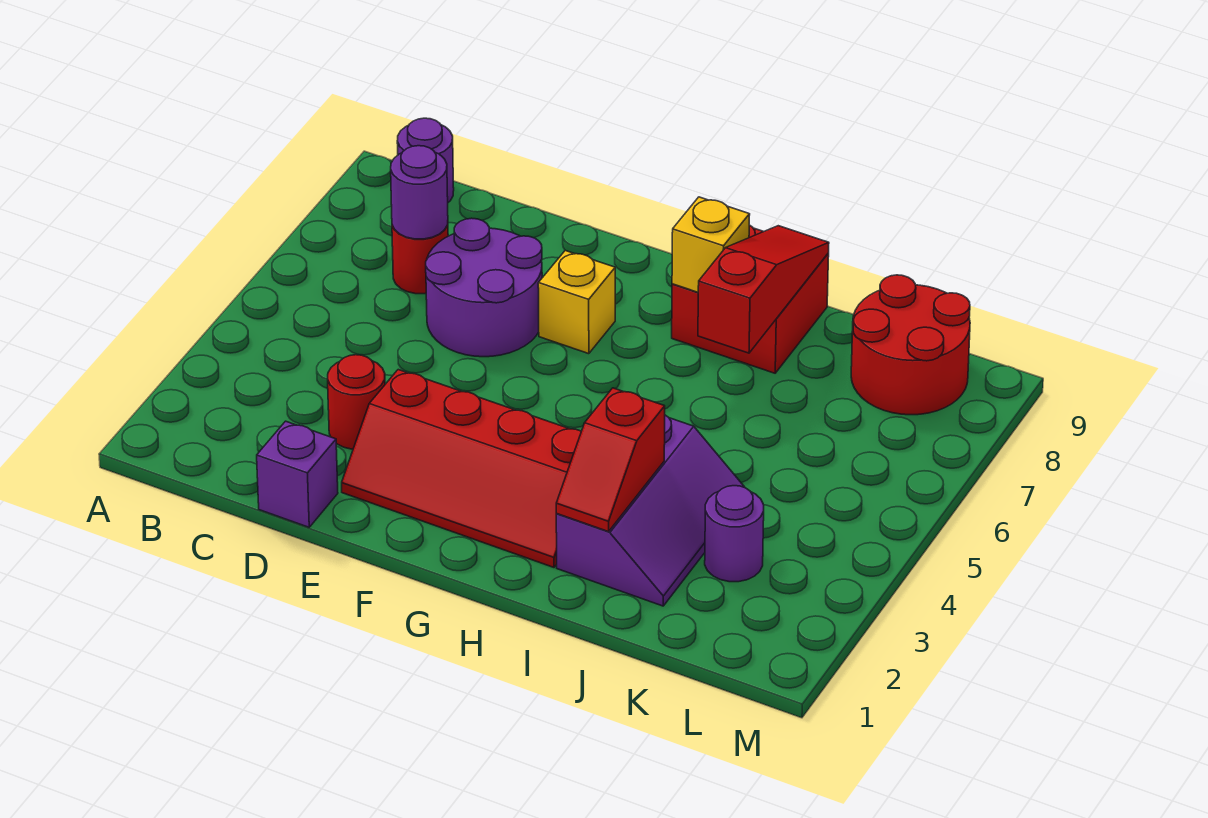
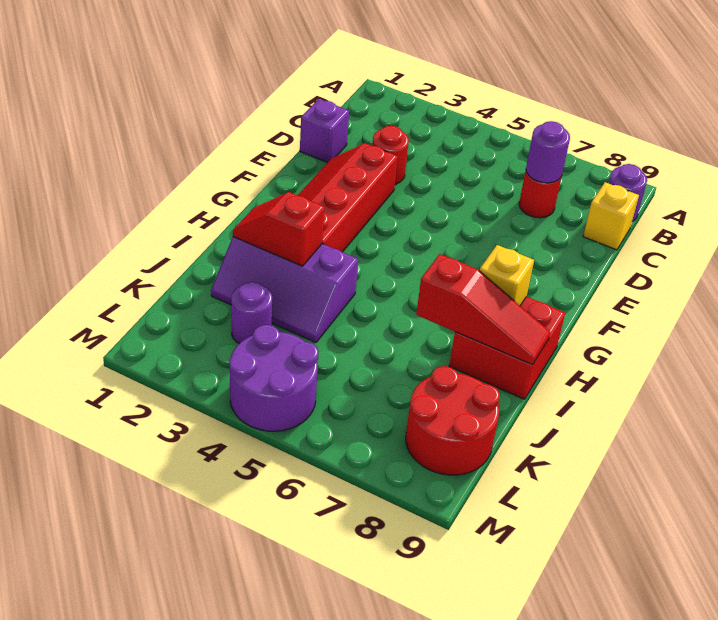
purple 2x2 round brick [426,218,542,357] -> purple 2x2 round brick moved to [229,325,319,431]
yellow 1x1 brick [538,251,615,354] -> yellow 1x1 brick moved to [583,182,639,250]

